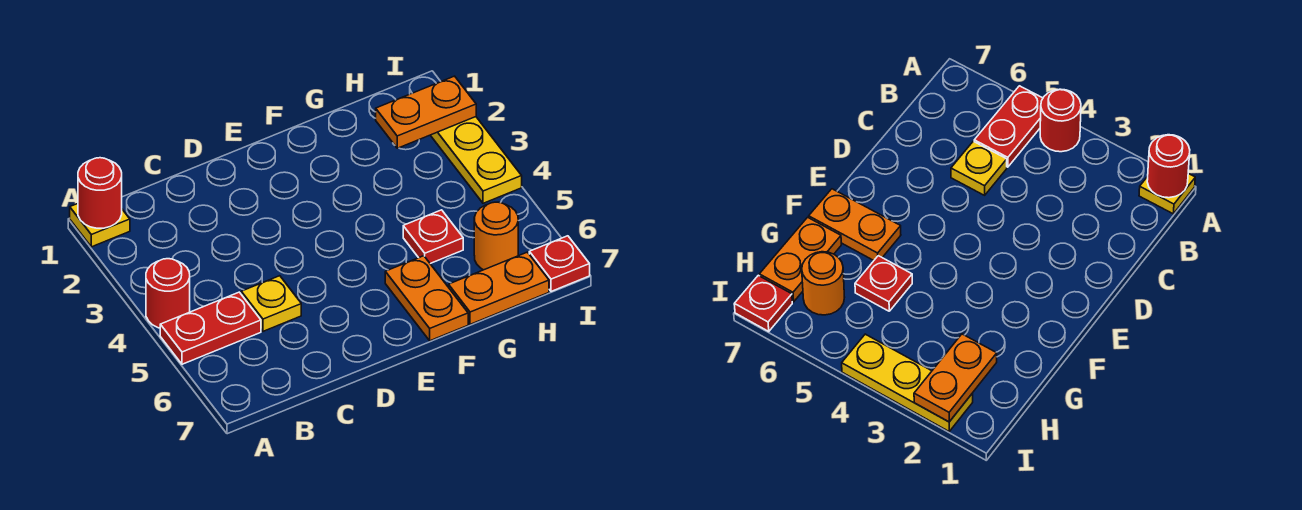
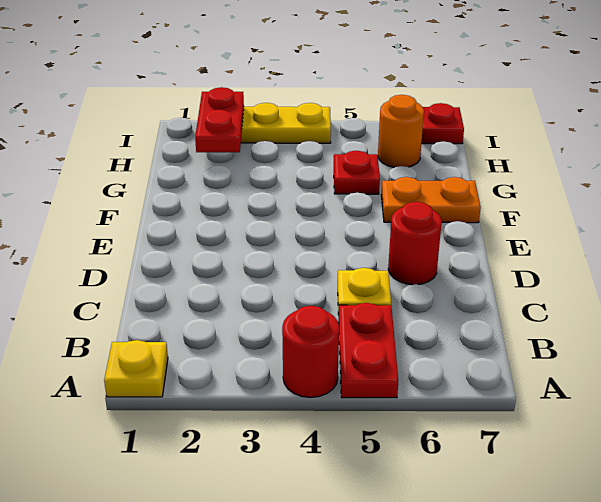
red 1x1 round brick [78,158,122,228] -> red 1x1 round brick moved to [388,202,442,285]
orange 1x2 plate [449,252,549,324] -> none
orange 1x2 plate [376,76,476,148] -> red 1x2 plate [195,87,244,152]

